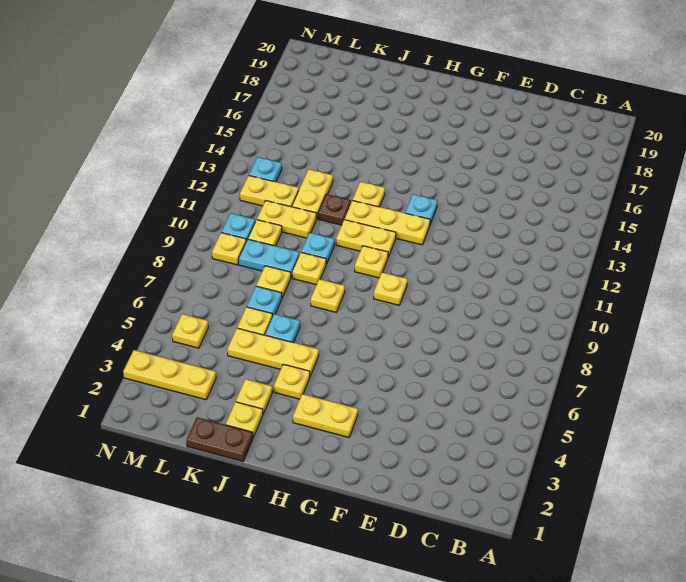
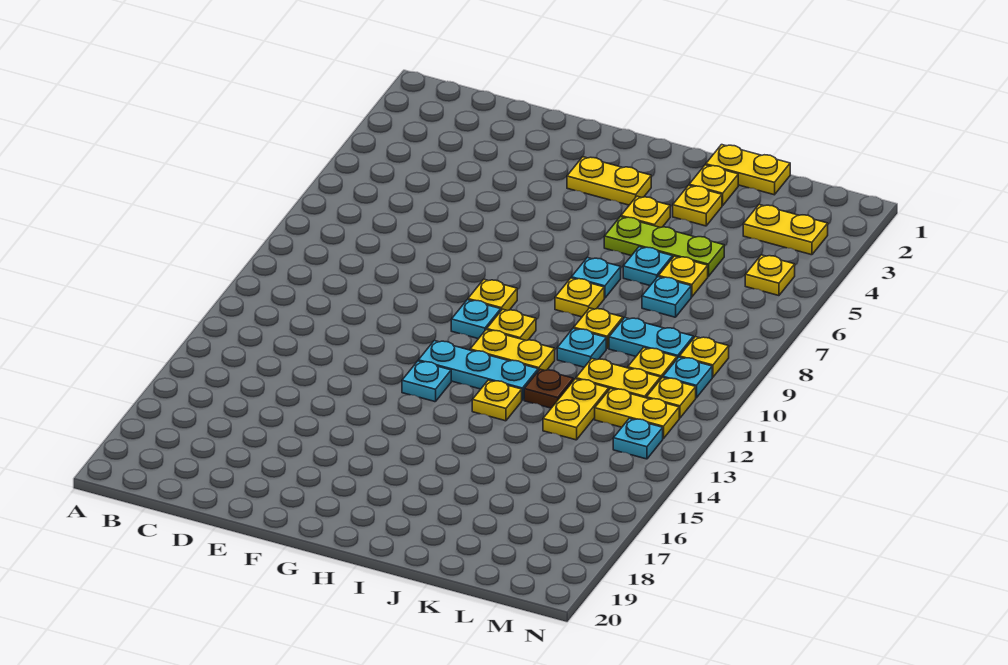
none -> cyan 1x1 plate [451,300,501,339]
yellow 1x3 plate [345,200,430,245] -> cyan 1x3 plate [418,341,538,400]
yellow 1x3 plate [228,328,319,376] -> lime 1x3 plate [604,217,724,276]
none -> cyan 1x1 plate [571,257,621,298]
brown 1x2 plate [187,417,253,461] -> yellow 1x2 plate [706,145,790,195]
yellow 1x1 plate [256,266,291,298] -> yellow 1x1 plate moved to [646,378,696,418]
yellow 1x3 plate [123,350,216,400] -> yellow 1x2 plate [743,205,828,255]

